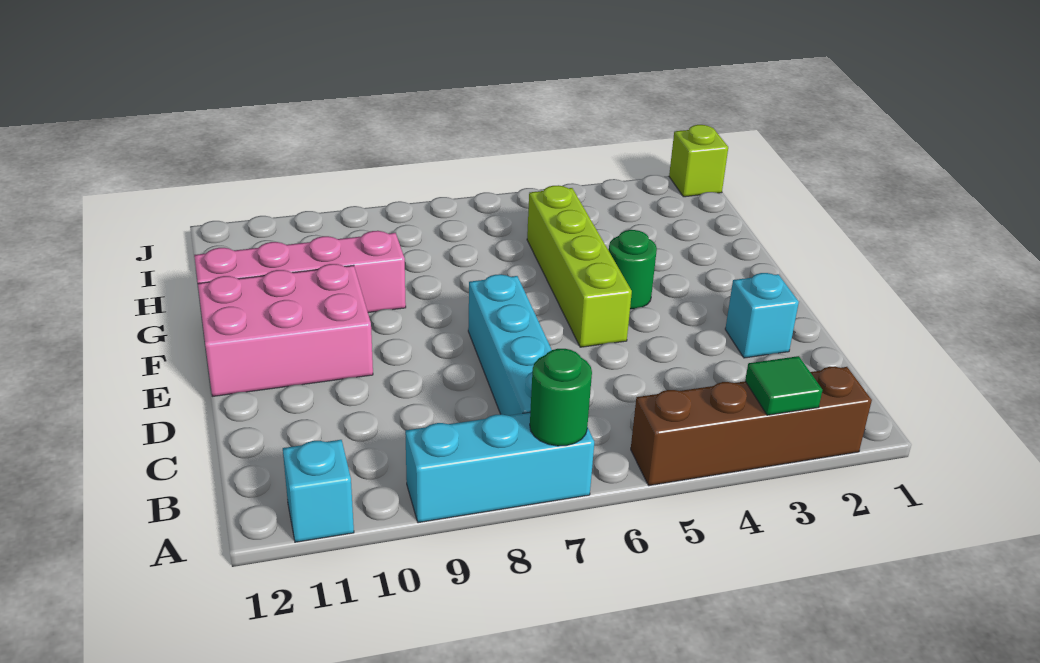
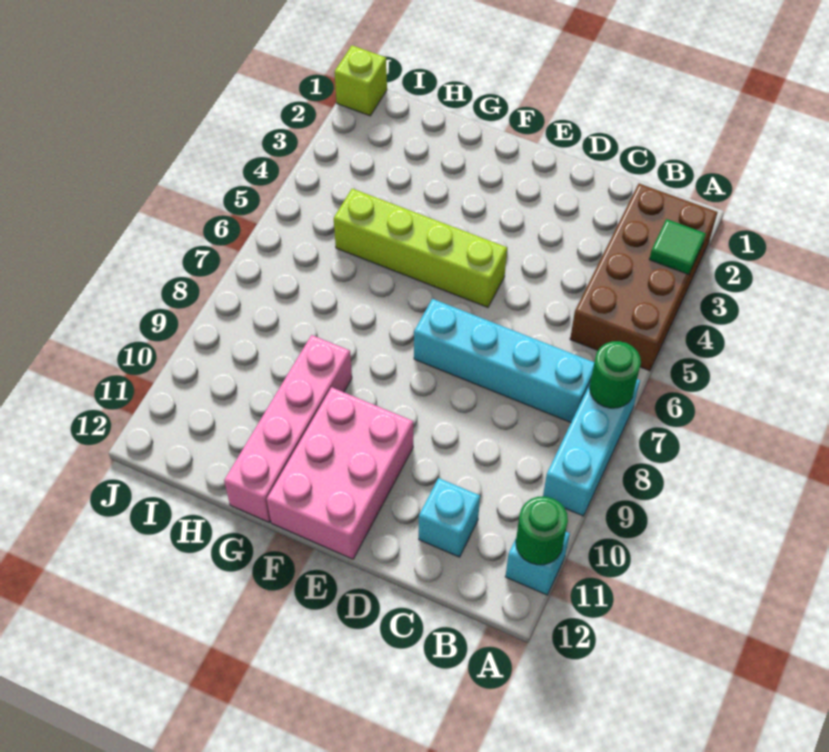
brown 1x4 brick [631,367,872,486] -> brown 2x4 brick [570,184,718,371]
cyan 1x1 brick [725,273,799,358] -> cyan 1x1 brick moved to [419,478,480,557]
green 1x1 round brick [609,230,657,309] -> green 1x1 round brick moved to [516,496,568,565]

